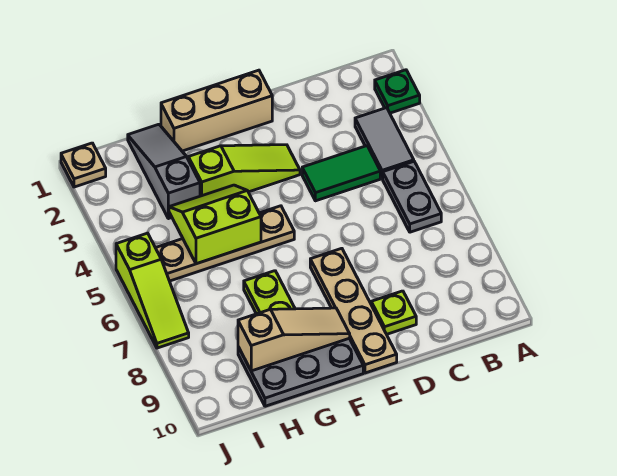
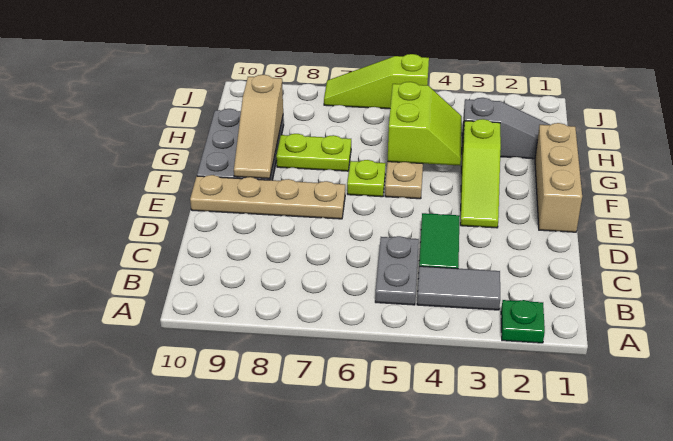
grey 1x2 plate [383,162,441,232] -> grey 1x2 plate turned to [375,236,419,305]
lime 1x1 plate [371,291,416,334] -> lime 1x1 plate moved to [347,160,386,197]
tan 1x1 plate [61,143,106,187] -> none

